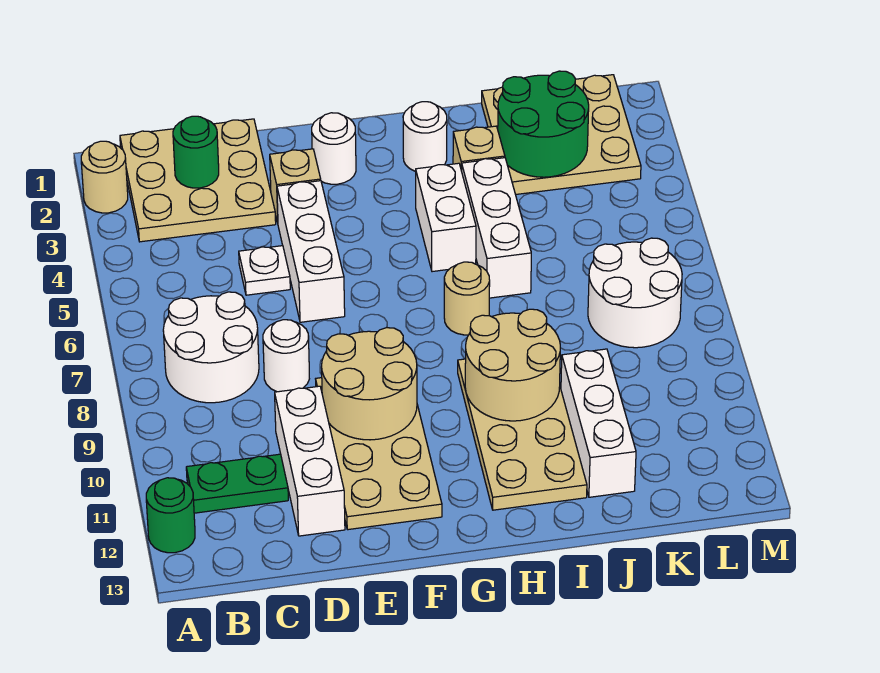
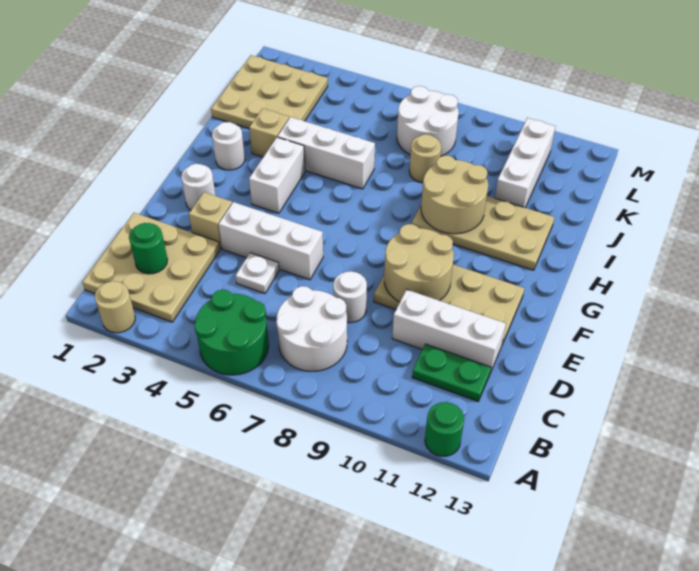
green 1x2 plate [186,454,288,513] -> green 1x2 plate turned to [412,344,491,401]
white 1x2 brick [416,163,476,272] -> white 1x2 brick turned to [249,137,305,213]
tan 1x1 round brick [444,262,490,335] -> tan 1x1 round brick moved to [409,134,441,183]
green 2x2 round brick [498,71,589,177] -> green 2x2 round brick moved to [194,290,269,375]
white 1x3 brick [561,349,636,497] -> white 1x3 brick turned to [495,118,556,208]

